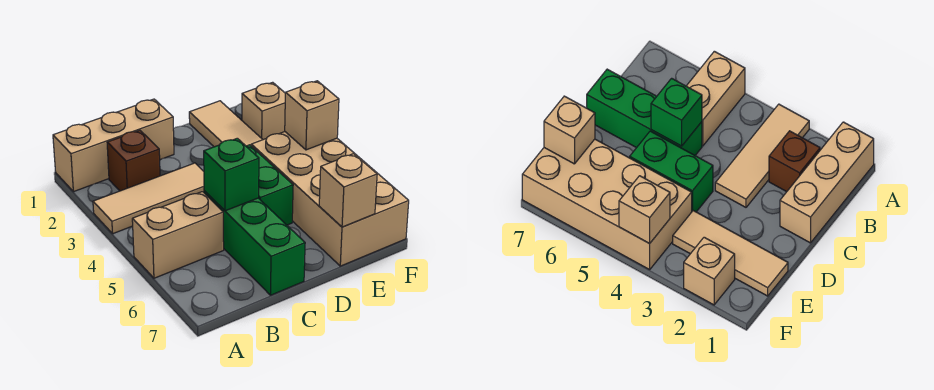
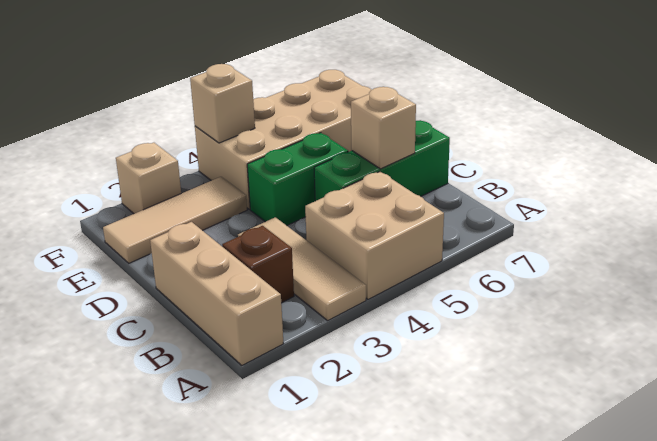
tan 1x2 brick [132,192,224,278] -> tan 2x2 brick [305,172,444,299]
green 1x1 brick [204,138,259,211] -> none
tan 1x1 brick [319,154,377,227] -> tan 1x1 brick moved to [351,87,416,169]

